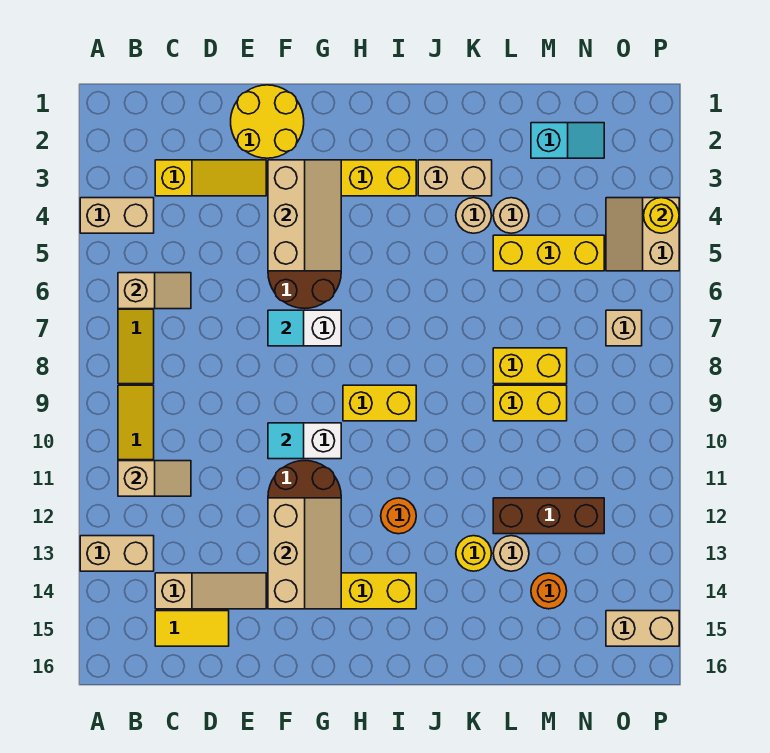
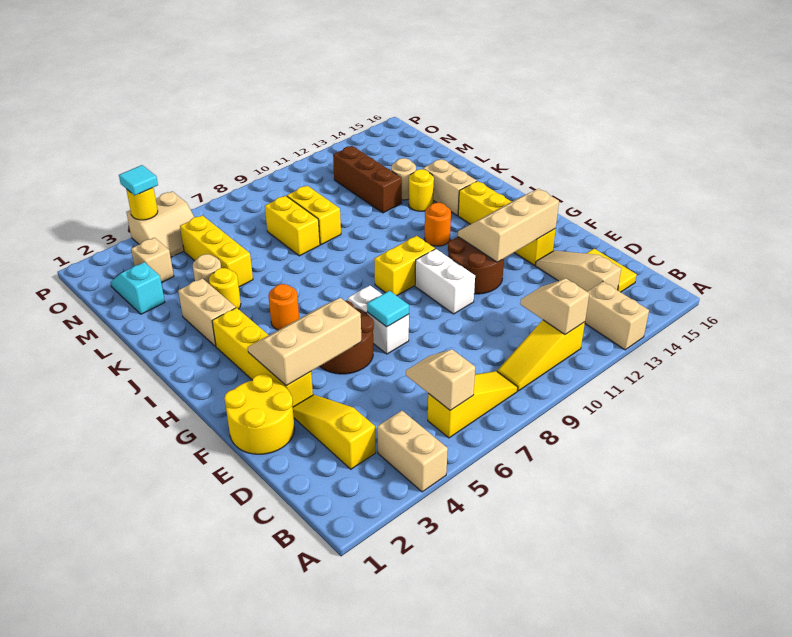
cyan 1x1 tile [268,423,304,459] -> cyan 1x1 tile moved to [119,165,158,195]
yellow 1x2 brick [343,385,416,421] -> yellow 1x2 brick turned to [374,236,435,296]
tan 1x1 round brick [456,198,491,233] -> yellow 1x1 round brick [209,268,241,309]
orange 1x1 round brick [531,573,567,609] -> orange 1x1 round brick moved to [268,284,299,330]
tan 1x1 brick [606,310,642,346] -> tan 1x1 brick moved to [131,238,174,283]
tan 1x2 brick [606,611,679,646] -> tan 1x2 brick moved to [423,159,477,216]

